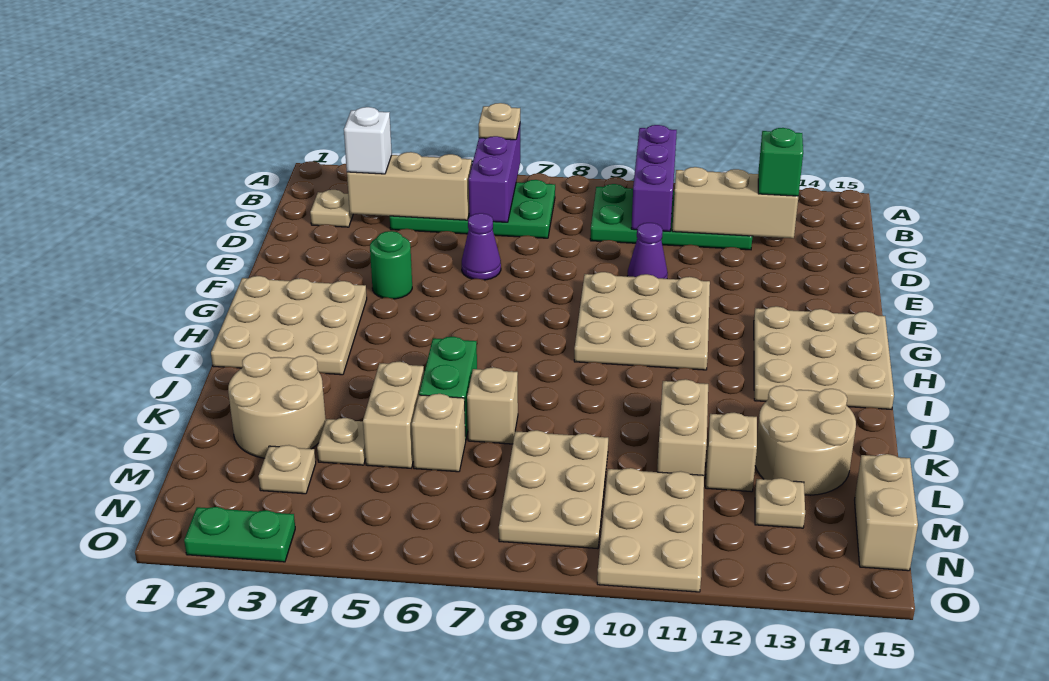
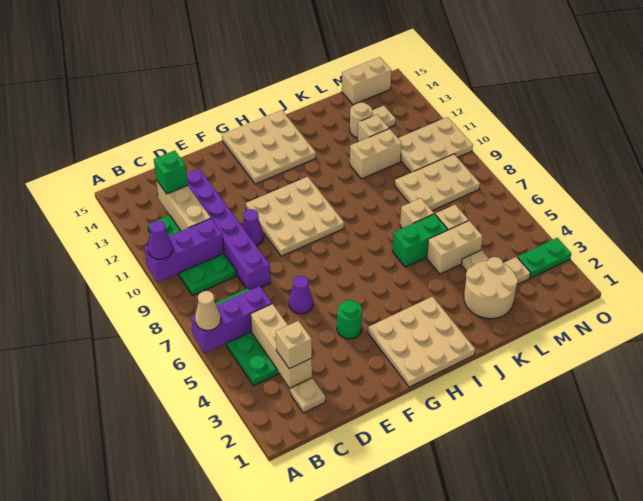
tan 1x1 plate [479,103,520,140] -> tan 1x1 cone [195,291,221,330]
none -> purple 1x1 cone [148,221,173,259]
white 1x1 brick [344,107,392,174] -> tan 1x1 brick [276,321,312,369]
none -> purple 1x6 brick [187,169,270,290]
tan 2x2 round brick [755,386,856,495] -> tan 1x1 round brick [350,102,372,138]
green 1x2 plate [184,507,295,562] -> green 1x2 plate turned to [517,238,571,278]

